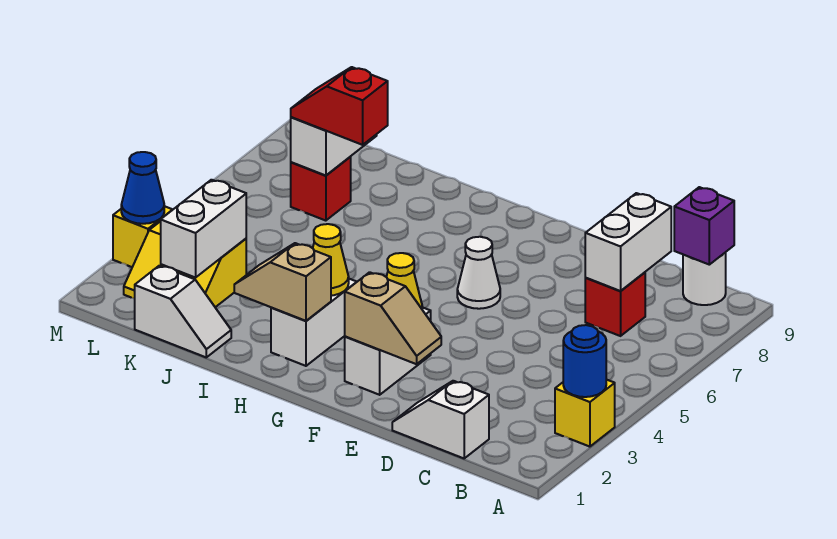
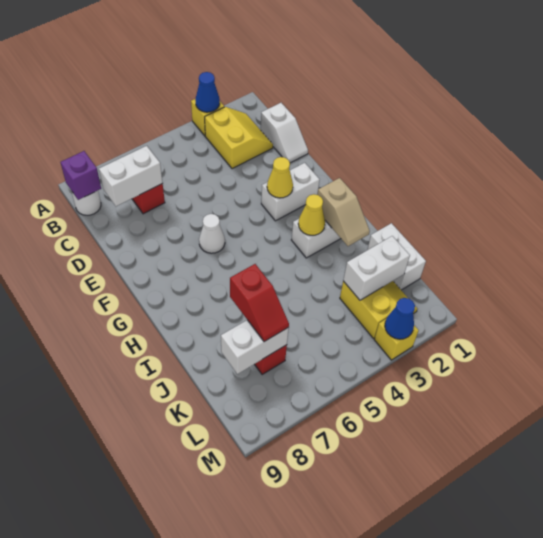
blue 1x1 round brick [563,325,606,397] -> blue 1x1 cone [195,72,220,112]
none -> yellow 2x2 slope [205,107,273,169]
tan 1x2 slope [345,272,441,364] -> none
white 1x2 slope [135,266,231,357] -> white 1x2 brick [367,223,426,290]

